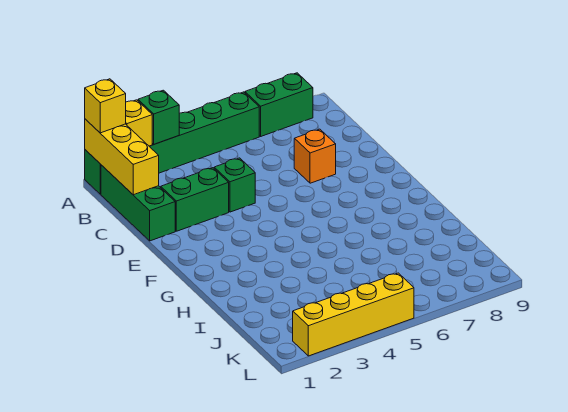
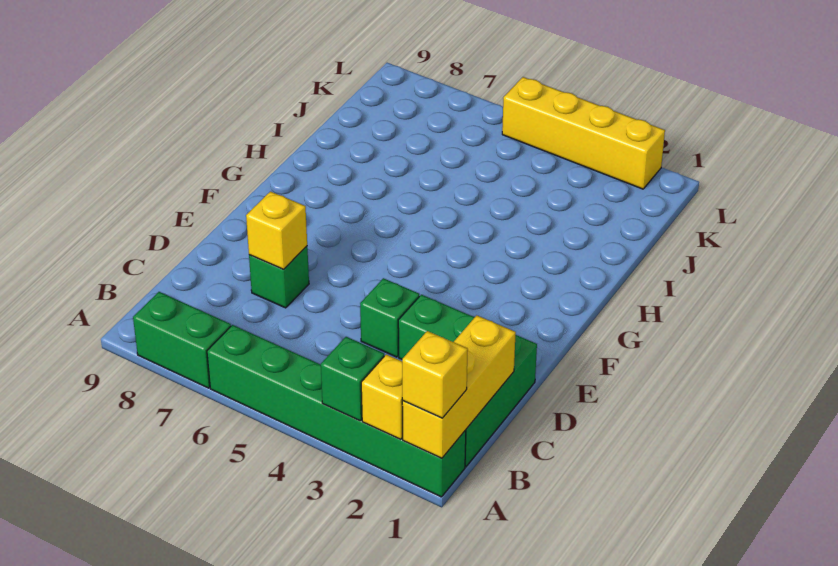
orange 1x1 brick [294,129,336,183] -> green 1x1 brick [249,246,309,308]
none -> yellow 1x1 brick [246,191,307,269]

